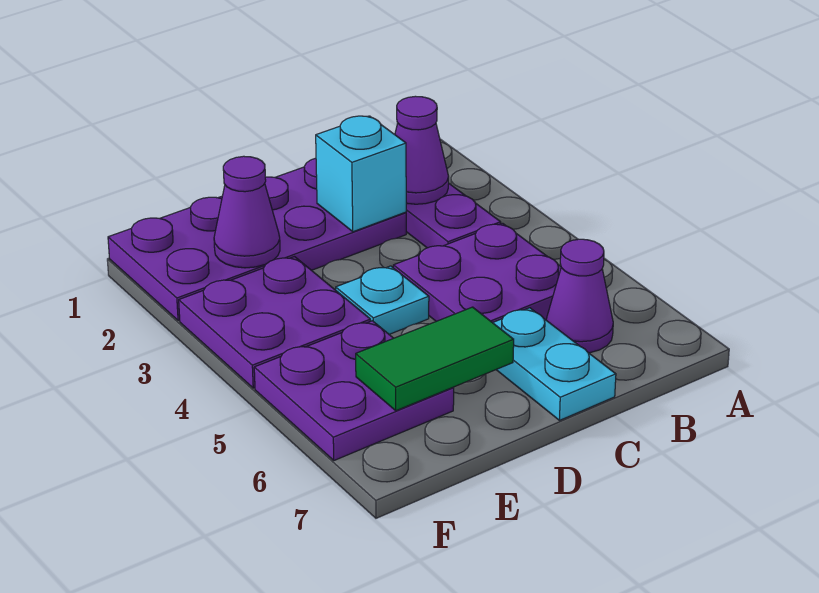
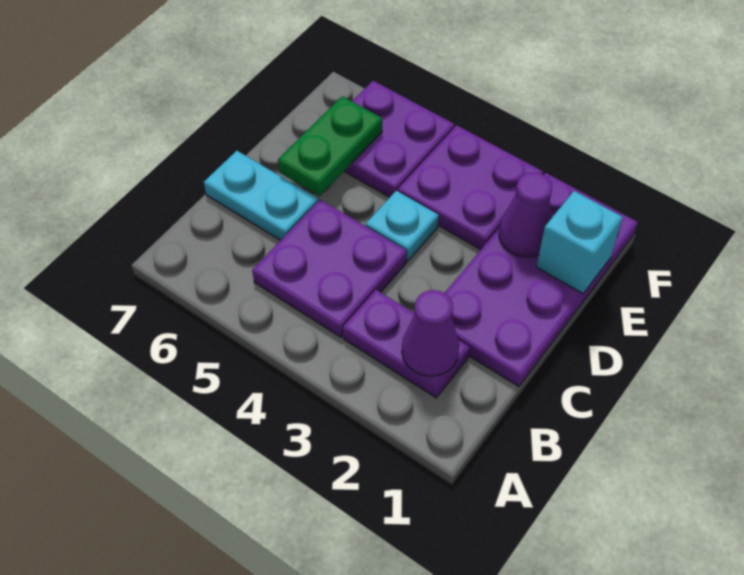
purple 1x1 cone [546,239,613,353] -> none
cyan 1x1 brick [316,116,406,232] -> cyan 1x1 brick moved to [536,191,623,294]
green 1x2 tile [356,307,514,411] -> green 1x2 plate [278,96,382,196]

